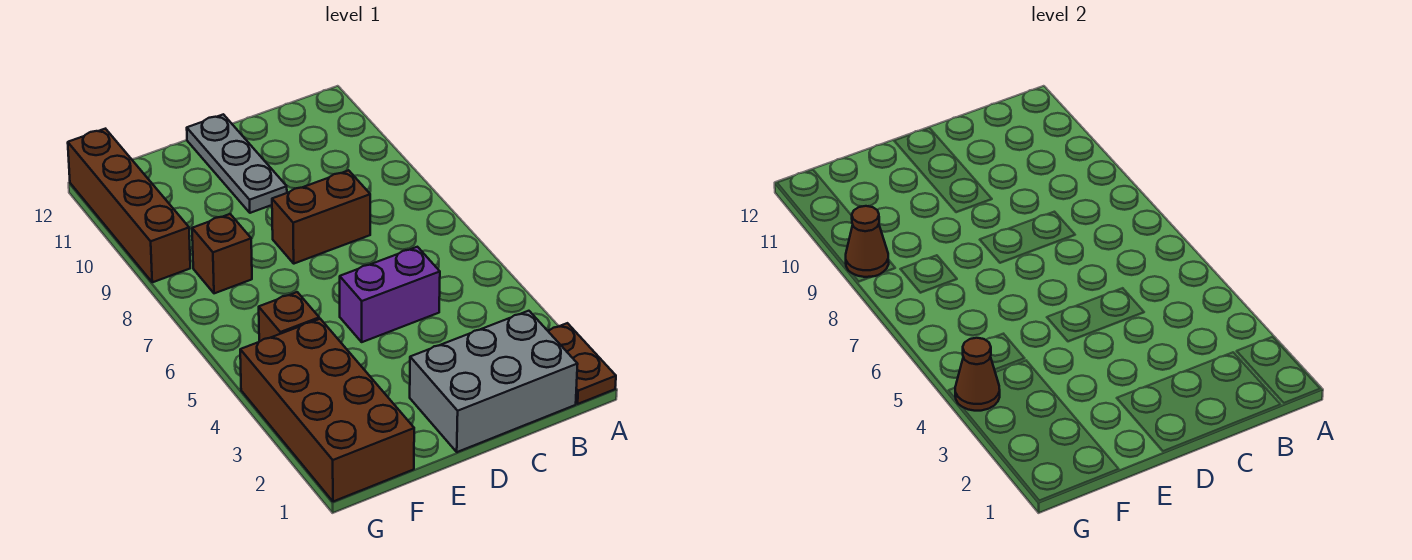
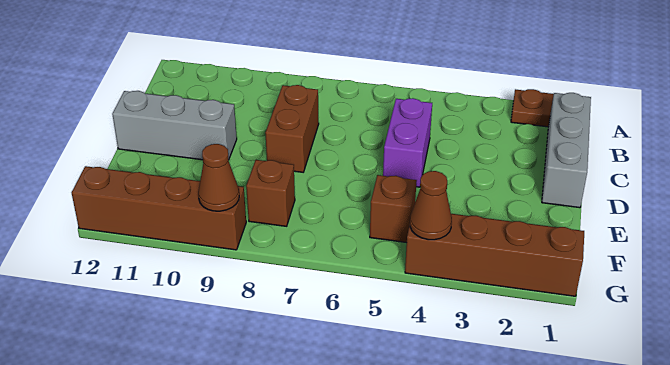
grey 2x3 brick [410,311,578,452] -> grey 1x3 brick [542,93,591,208]
grey 1x3 plate [187,114,287,213] -> grey 1x3 brick [112,91,237,160]
brown 2x4 brick [240,319,414,502] -> brown 1x4 brick [405,214,584,296]

